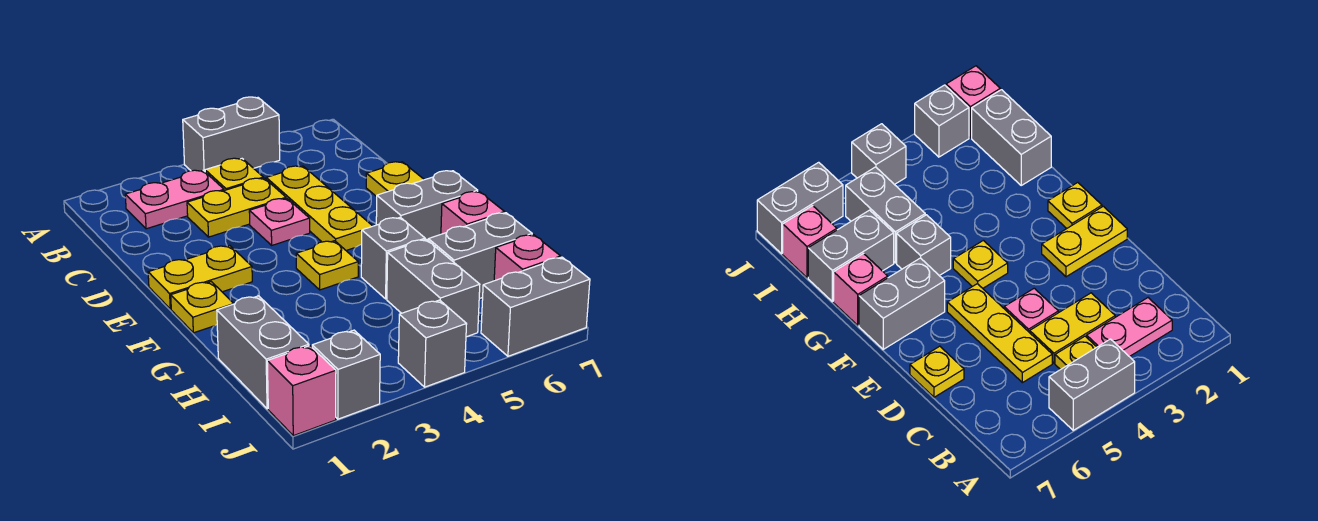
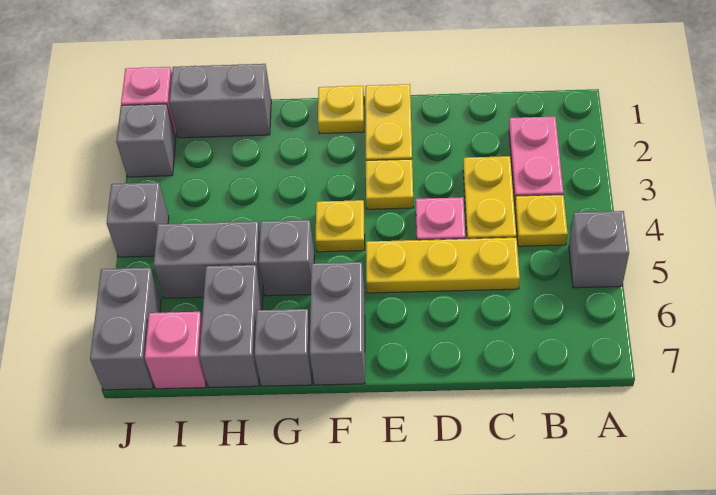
grey 1x2 brick [183,97,280,171] -> grey 1x1 brick [569,211,629,288]
yellow 1x1 plate [366,162,424,197] -> yellow 1x1 plate moved to [366,159,414,209]
pink 1x1 brick [441,191,505,234] -> grey 1x1 brick [254,309,312,386]

